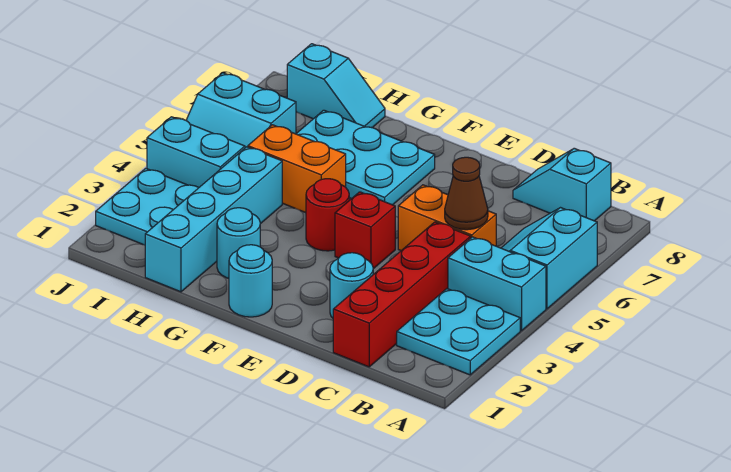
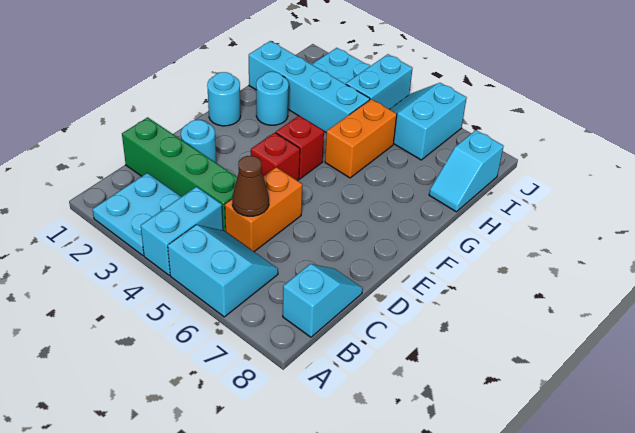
red 1x4 brick [333,222,471,367] -> green 1x4 brick [122,117,237,232]
red 1x1 round brick [306,179,349,251] -> red 1x1 brick [276,116,324,179]
cyan 2x3 plate [296,110,435,205] -> none

